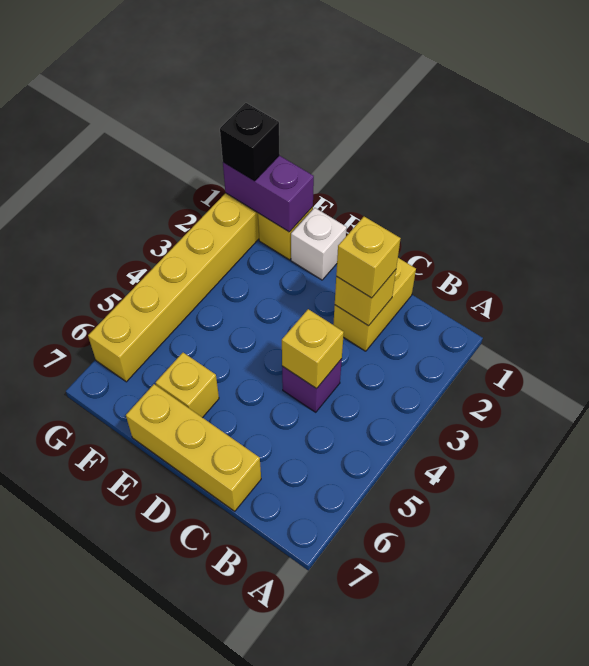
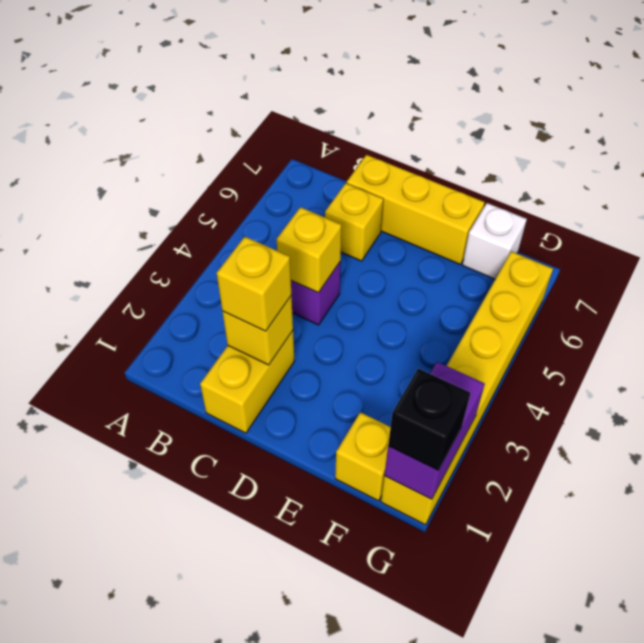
white 1x1 brick [291,208,347,280] -> white 1x1 brick moved to [463,203,527,279]
yellow 1x1 brick [156,353,219,418] -> yellow 1x1 brick moved to [325,183,383,261]
purple 1x2 brick [223,156,314,232] -> purple 1x2 brick turned to [384,362,485,499]

